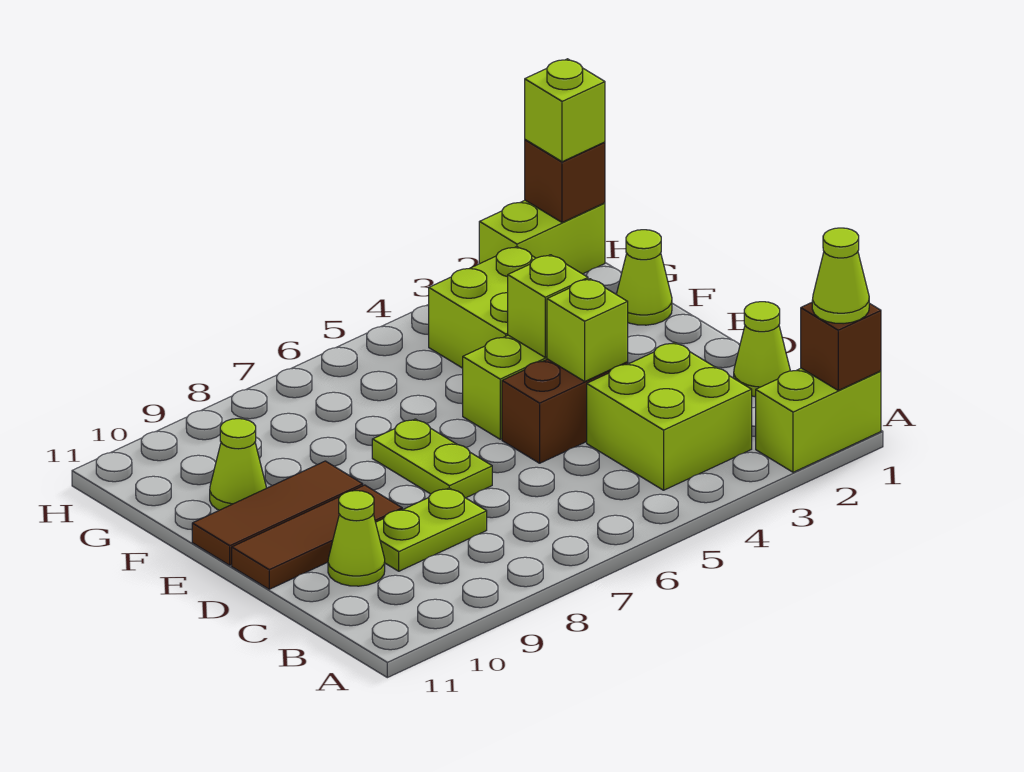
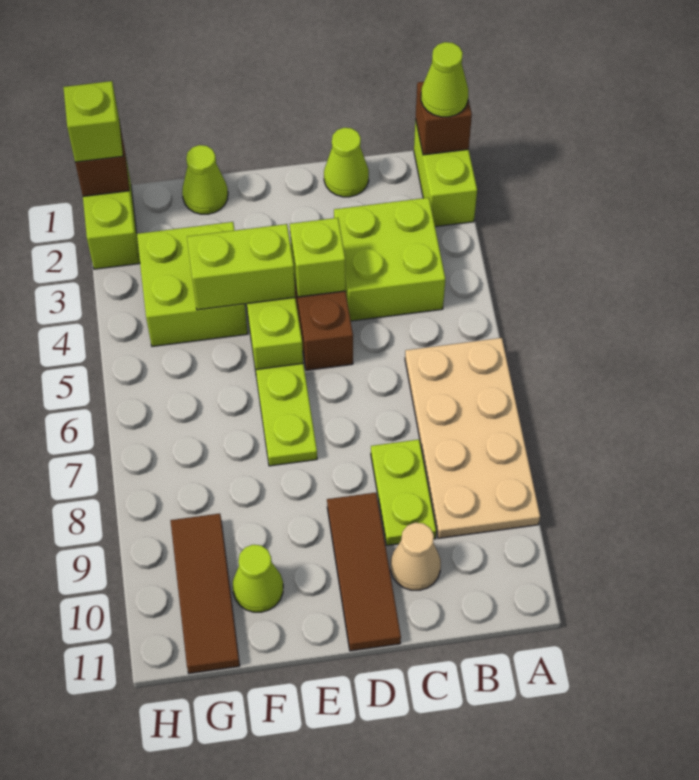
none -> tan 2x4 plate [405,338,540,538]
lime 1x1 cone [328,491,385,586] -> tan 1x1 cone [391,523,441,590]
lime 1x2 plate [372,419,492,498] -> lime 1x2 plate turned to [256,364,317,466]
lime 1x1 brick [508,255,588,357] -> lime 1x2 brick [187,224,295,310]
brown 1x3 tile [192,461,363,565] -> brown 1x3 tile moved to [170,514,240,673]

